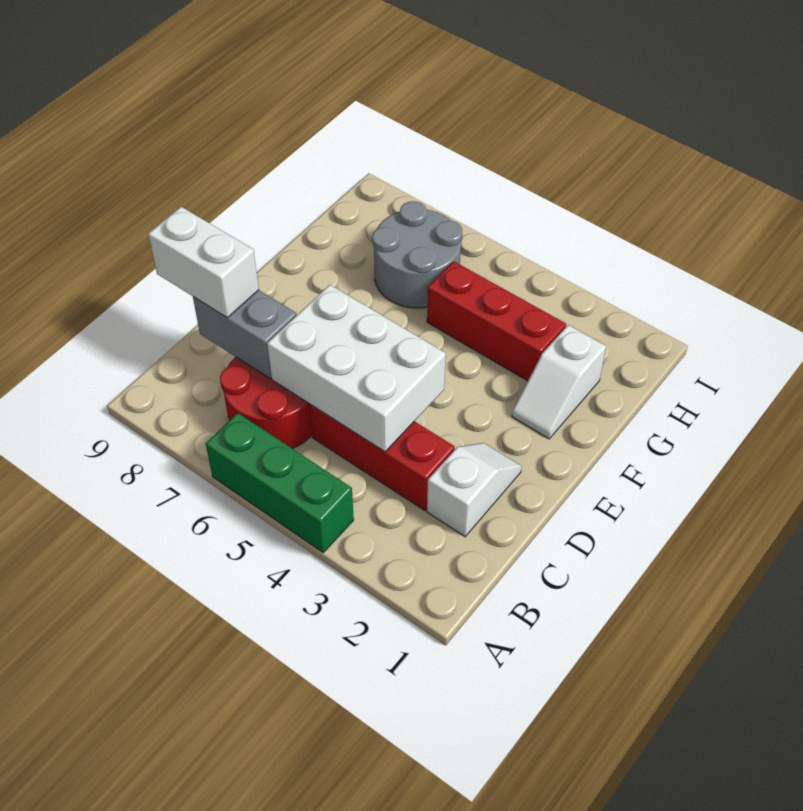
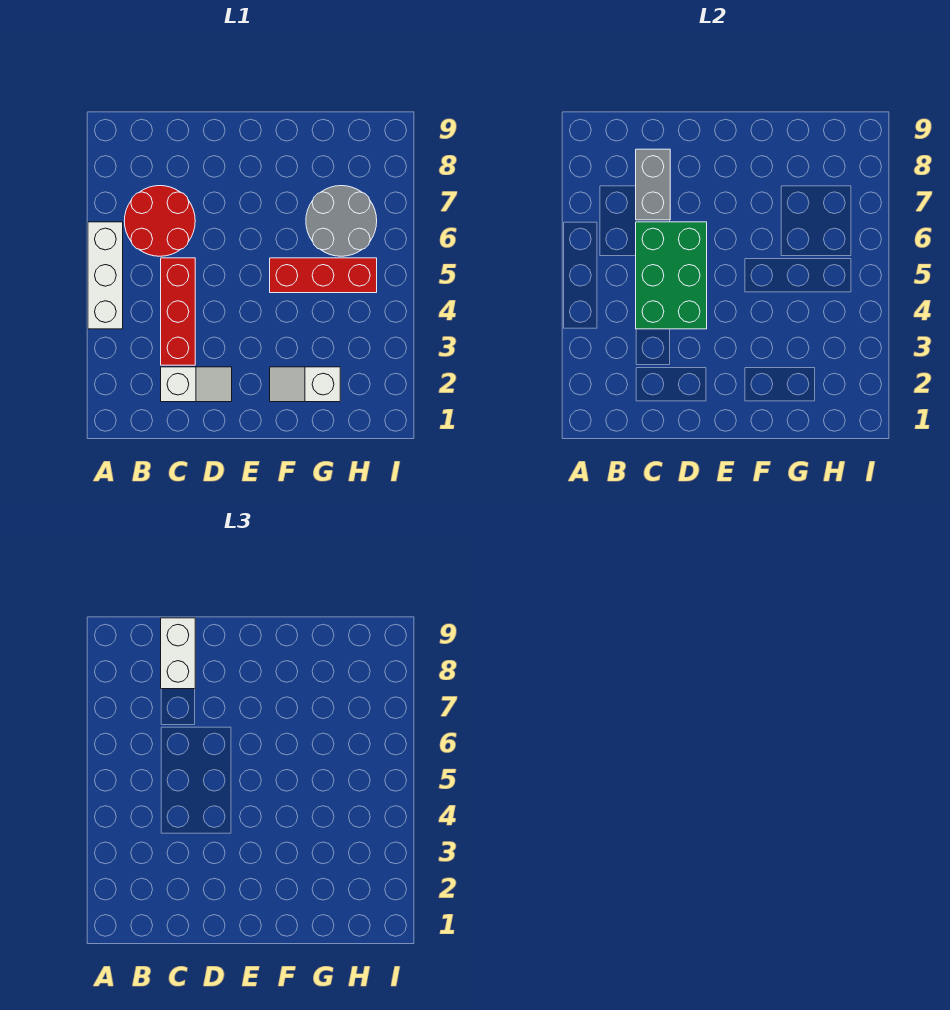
green 1x3 brick [206,413,354,552] -> white 1x3 brick [88,222,123,329]
white 2x3 brick [267,285,446,452] -> green 2x3 brick [636,222,707,329]
red 1x3 brick [427,262,566,381] -> red 1x3 brick turned to [270,258,377,293]

